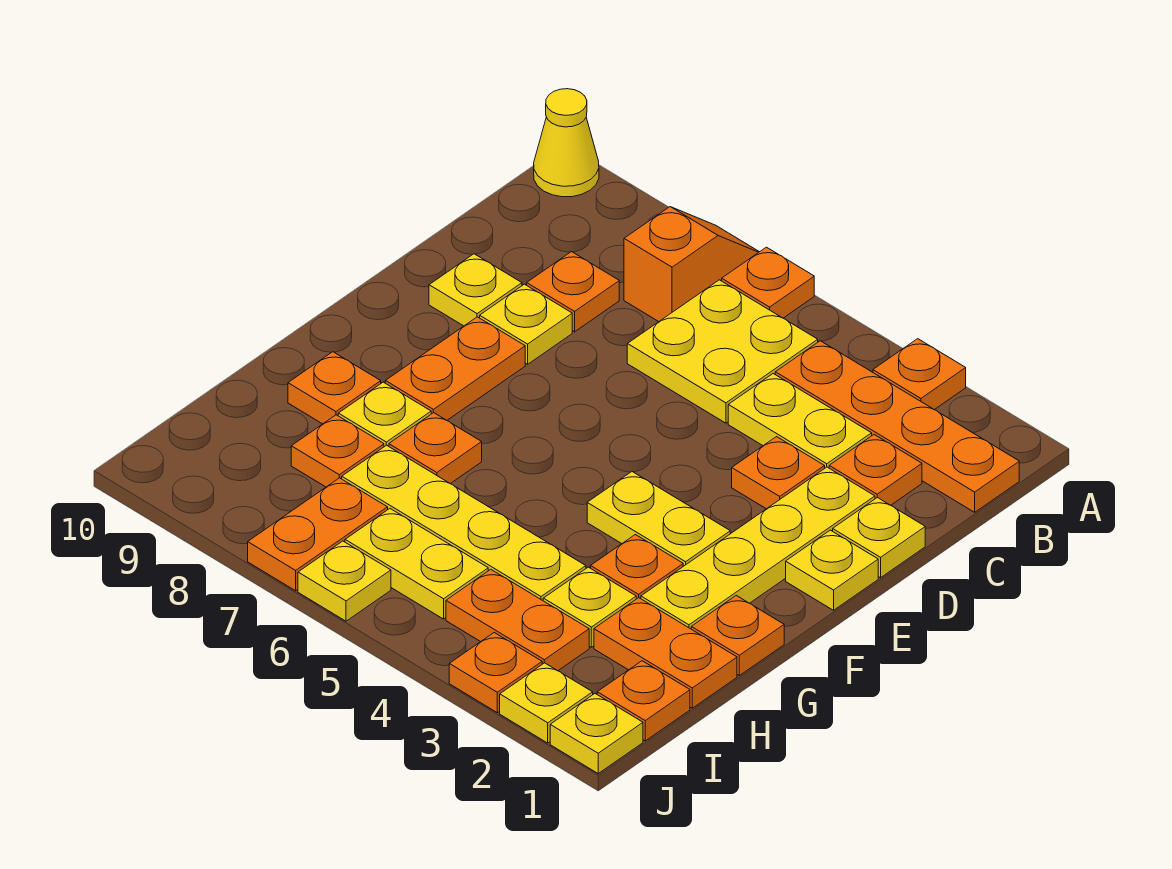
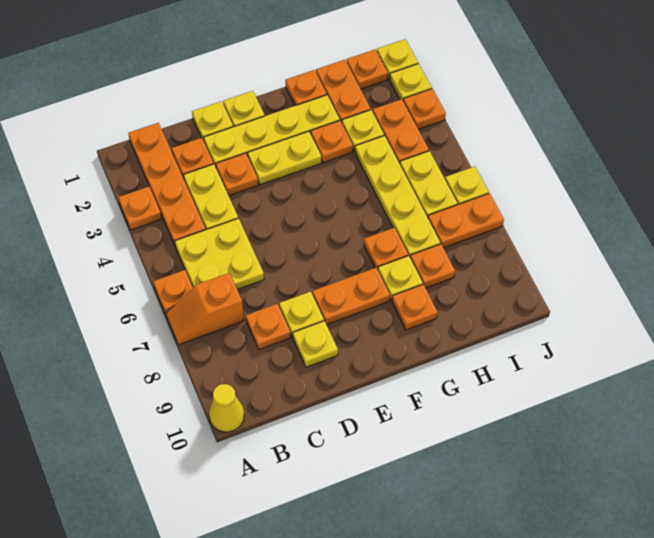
yellow 1x2 plate [587,472,730,566] -> yellow 1x2 plate turned to [248,131,322,185]

